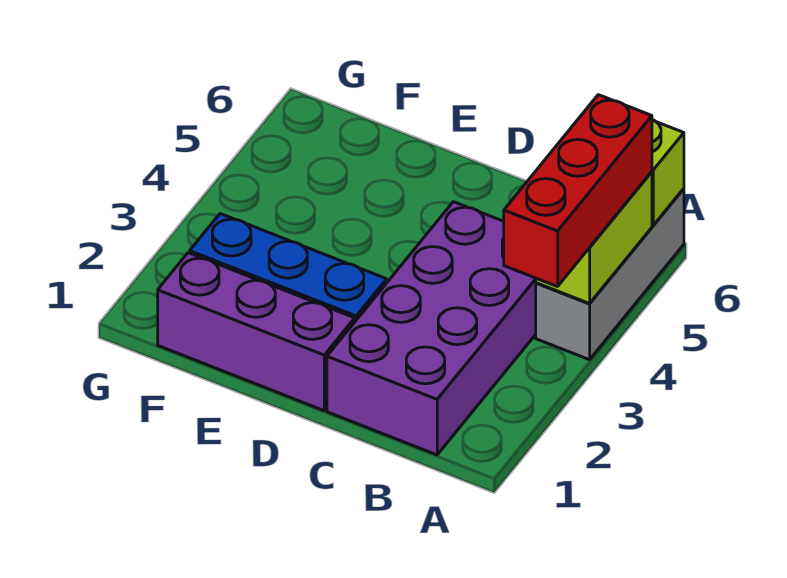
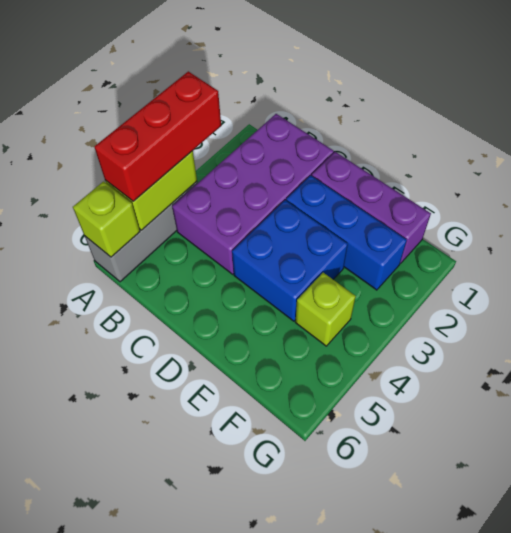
none -> blue 2x2 brick [232,200,348,321]
none -> lime 1x1 brick [295,273,356,346]

